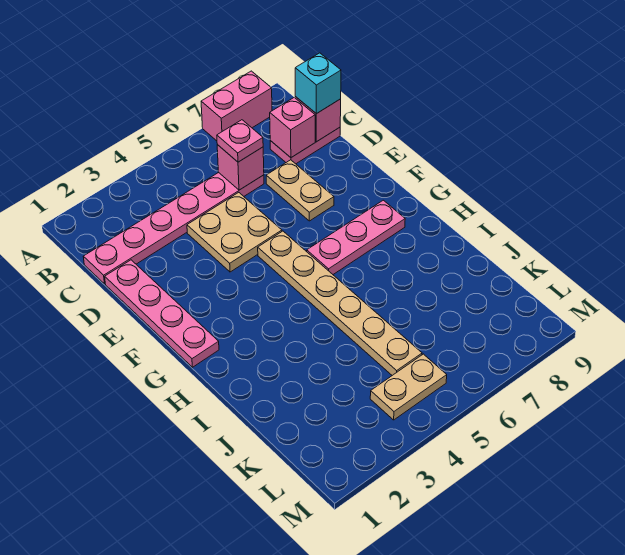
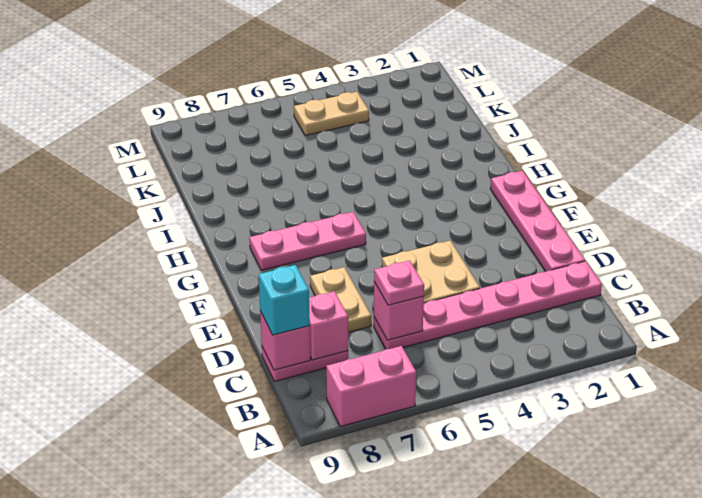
tan 1x6 plate [258,231,422,375] -> none

